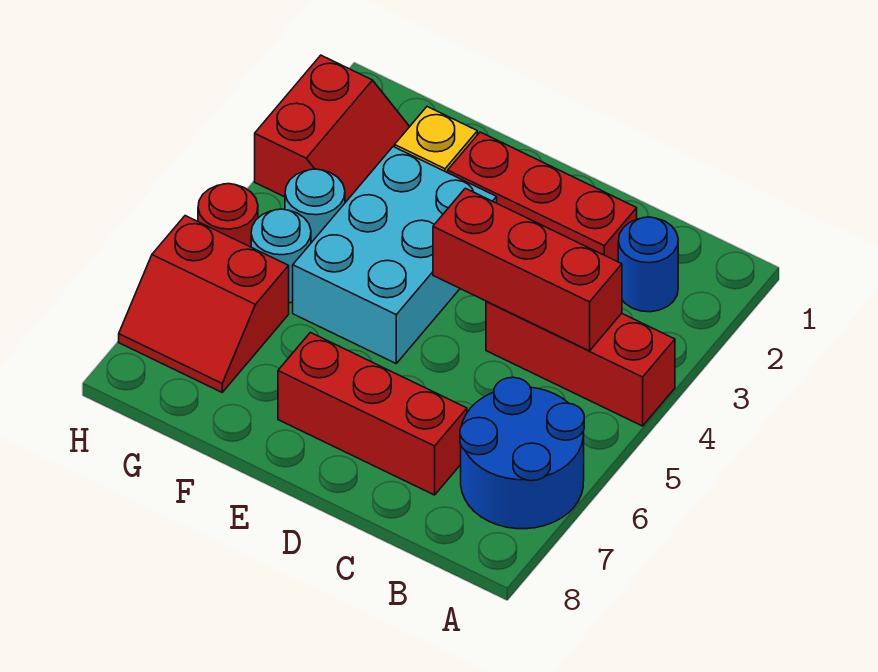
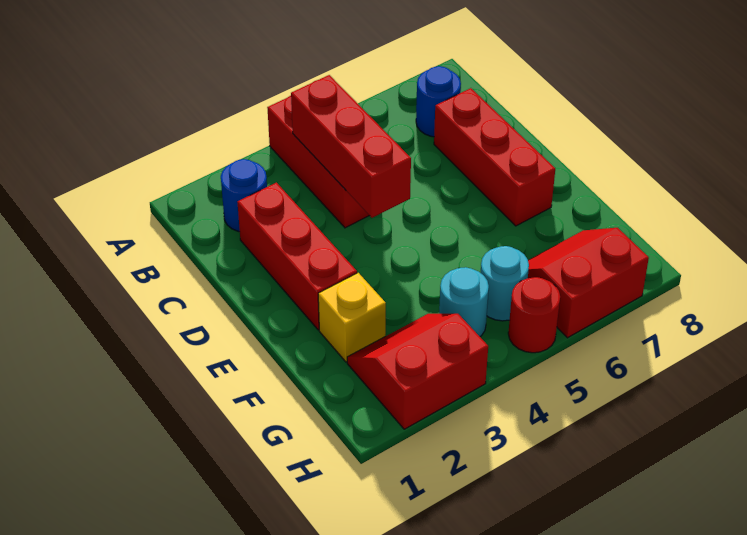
blue 2x2 round brick [460,377,584,529] -> blue 1x1 round brick [416,66,461,137]
cyan 2x3 brick [293,147,497,363] -> none
red 2x2 slope [119,216,289,392] -> red 2x2 slope turned to [528,228,649,338]

